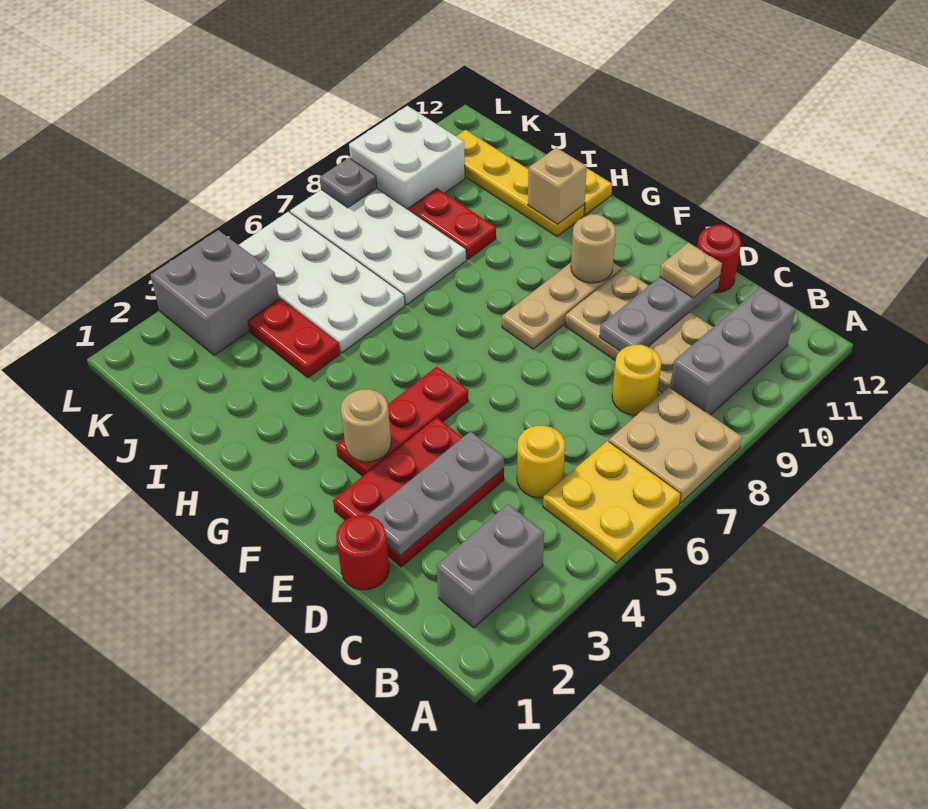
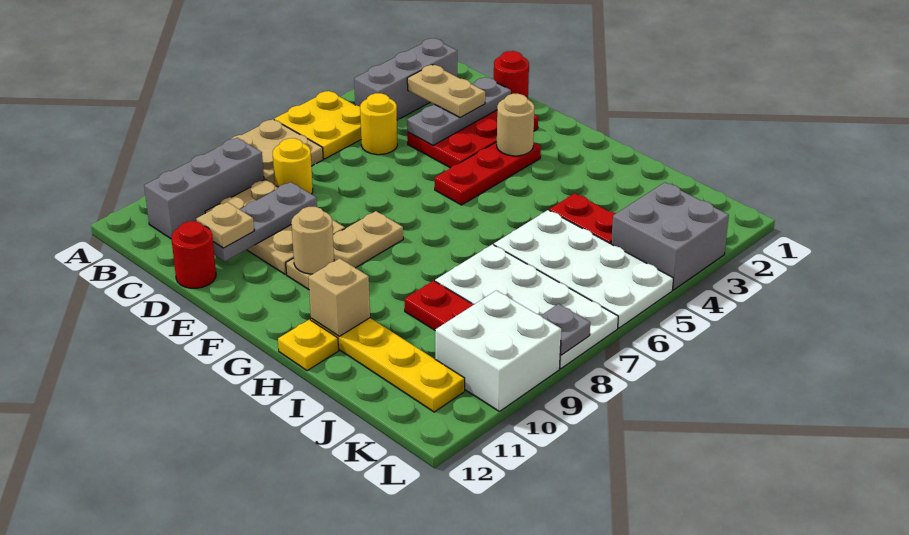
grey 1x2 brick [437,504,544,628] -> grey 1x3 brick [354,38,457,120]
none -> tan 1x2 plate [407,65,485,118]

